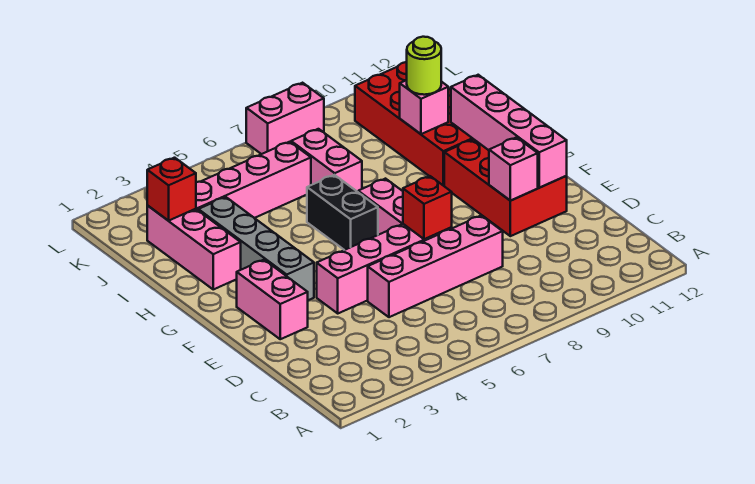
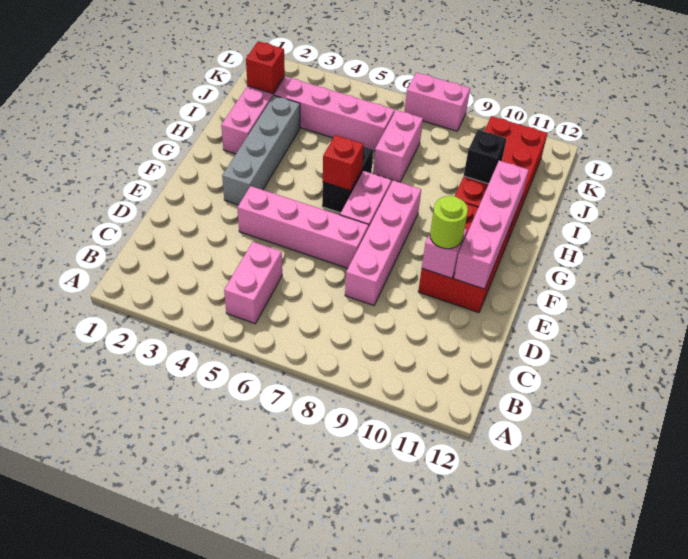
pink 1x4 brick [368,215,503,317] -> pink 1x4 brick turned to [345,180,421,305]
pink 1x2 brick [237,260,308,339] -> pink 1x2 brick moved to [224,242,282,324]
red 1x1 brick [403,176,452,239] -> red 1x1 brick moved to [323,135,364,191]
pink 1x1 brick [400,80,448,134] -> black 1x1 brick [464,130,506,184]
lime 1x1 round brick [407,37,441,95] -> lime 1x1 round brick moved to [430,196,468,249]

